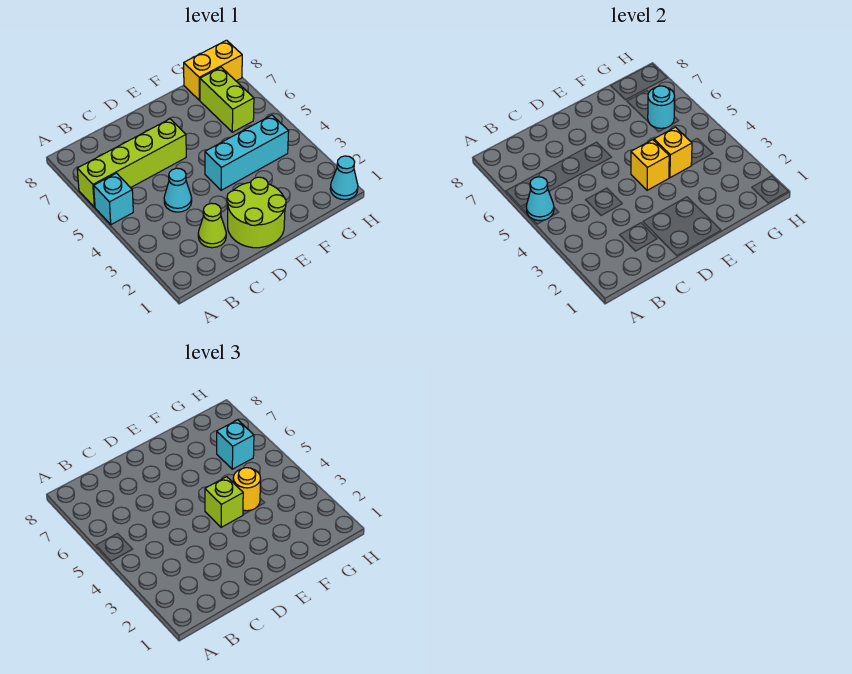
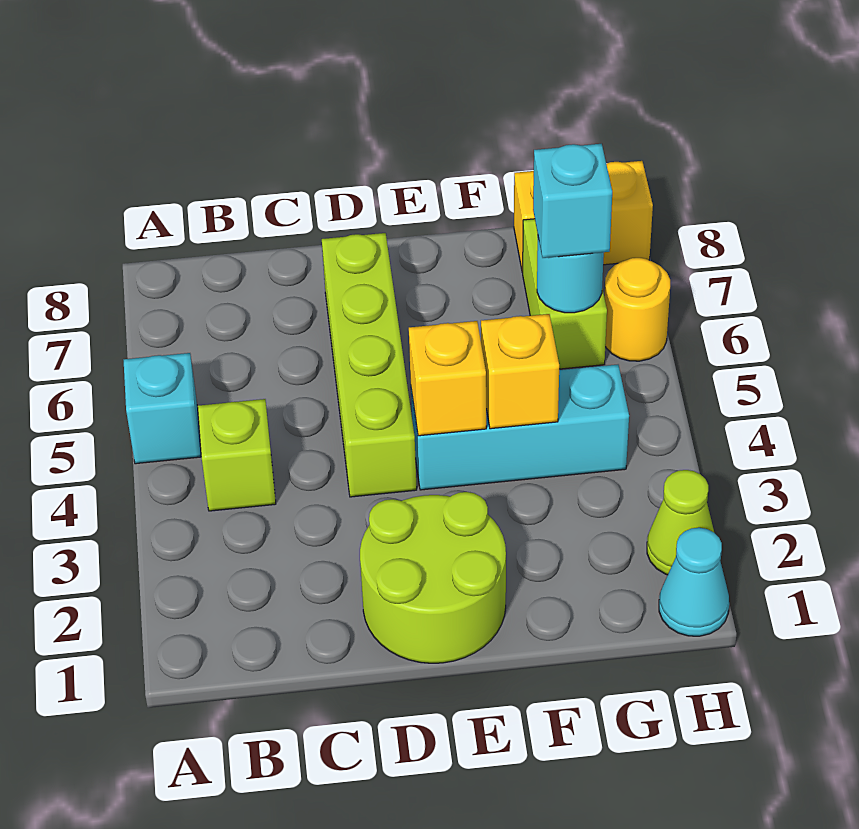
cyan 1x1 cone [526,177,554,220] -> none
lime 1x4 brick [77,119,186,207] -> lime 1x4 brick turned to [322,233,417,497]
lime 1x1 cone [198,203,226,248] -> lime 1x1 cone moved to [647,470,714,575]
cyan 1x1 cone [164,168,192,212] -> none
lime 1x1 brick [205,477,243,527] -> lime 1x1 brick moved to [198,399,276,511]
yellow 1x1 round brick [233,468,261,511] -> yellow 1x1 round brick moved to [604,258,670,361]

